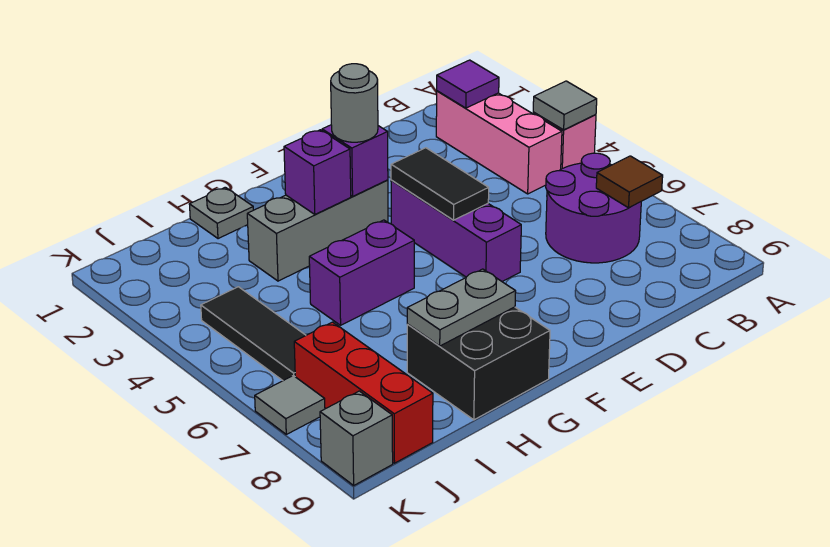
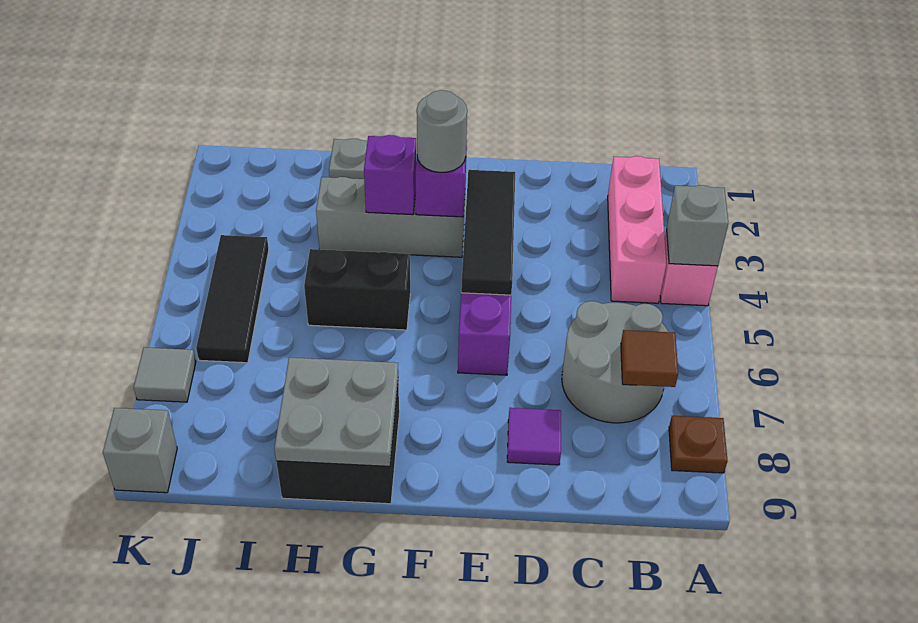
grey 1x1 tile [533,81,597,130] -> grey 1x1 brick [667,185,728,266]
none -> brown 1x1 plate [669,416,728,473]
purple 1x1 tile [437,60,499,108] -> purple 1x1 tile moved to [507,408,561,465]
purple 2x2 round brick [546,153,641,263] -> grey 2x2 round brick [562,301,668,423]
black 1x2 tile [391,148,489,220] -> black 1x3 tile [461,170,515,295]
purple 1x2 brick [309,220,414,325] -> black 1x2 brick [304,249,410,330]
grey 1x2 plate [407,269,516,346] -> grey 2x2 plate [274,357,398,466]
red 1x3 brick [294,322,433,463] -> none

